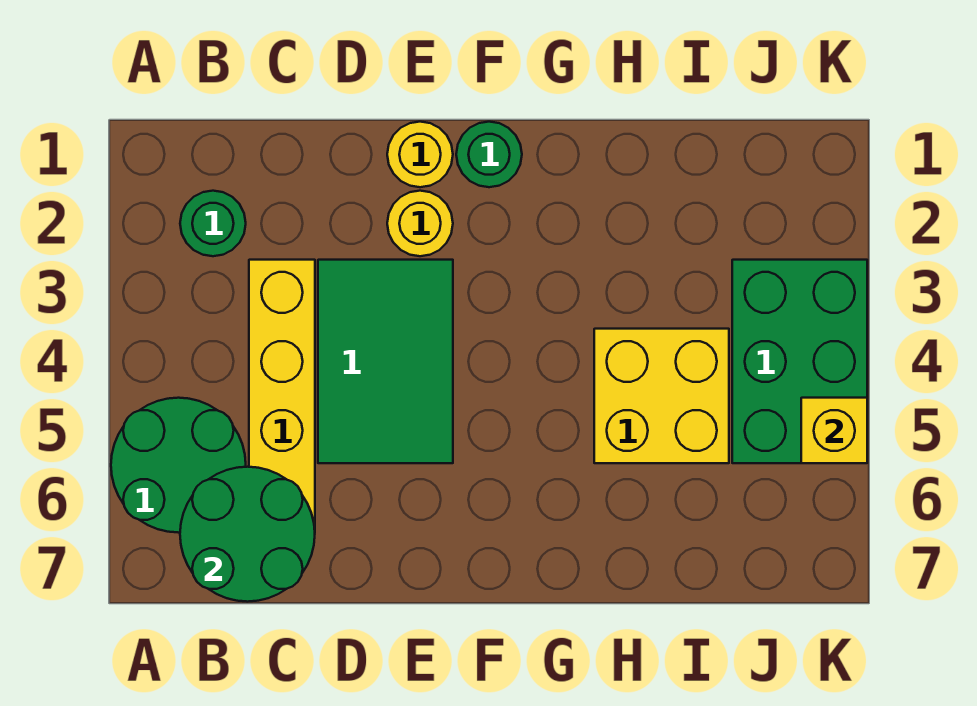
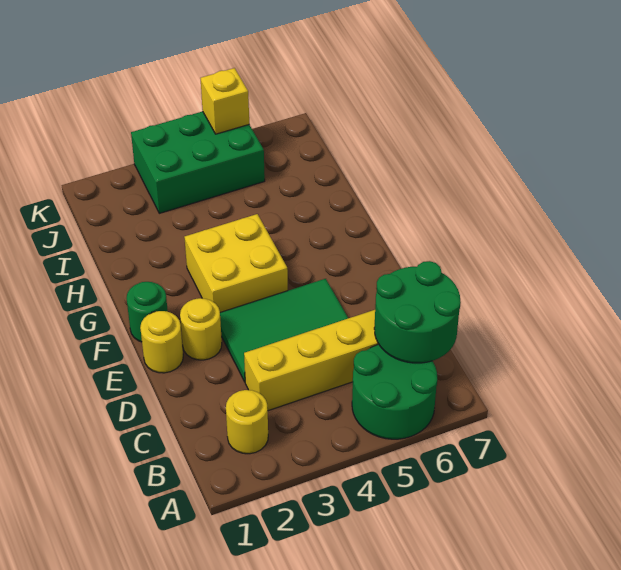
green 1x1 round brick [180,191,246,256] -> yellow 1x1 round brick [226,390,268,454]
yellow 2x2 brick [594,329,729,463] -> yellow 2x2 brick moved to [184,214,288,312]

